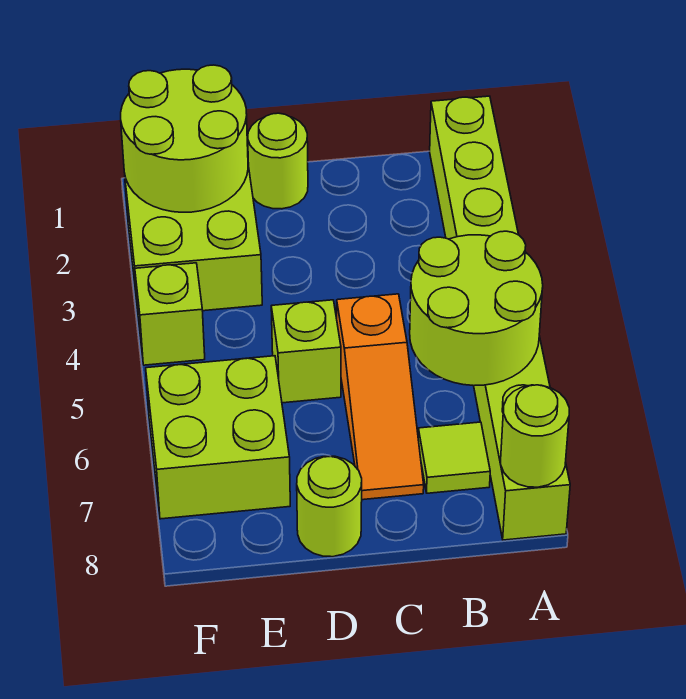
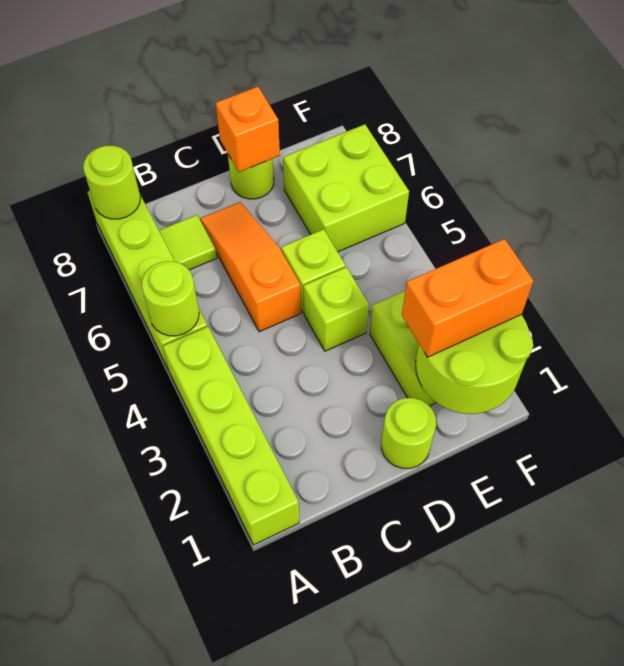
lime 2x2 round brick [410,231,543,386] -> lime 1x1 round brick [142,261,199,336]
none -> orange 1x1 brick [216,87,280,172]
none -> orange 1x2 brick [402,239,534,357]
lime 1x1 brick [135,263,205,365] -> lime 1x1 brick moved to [304,267,369,351]

